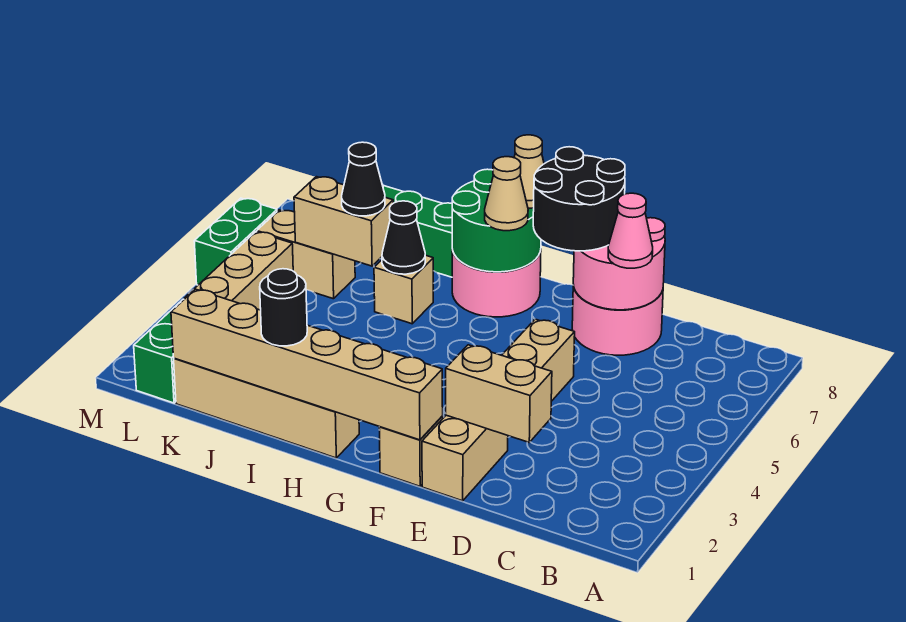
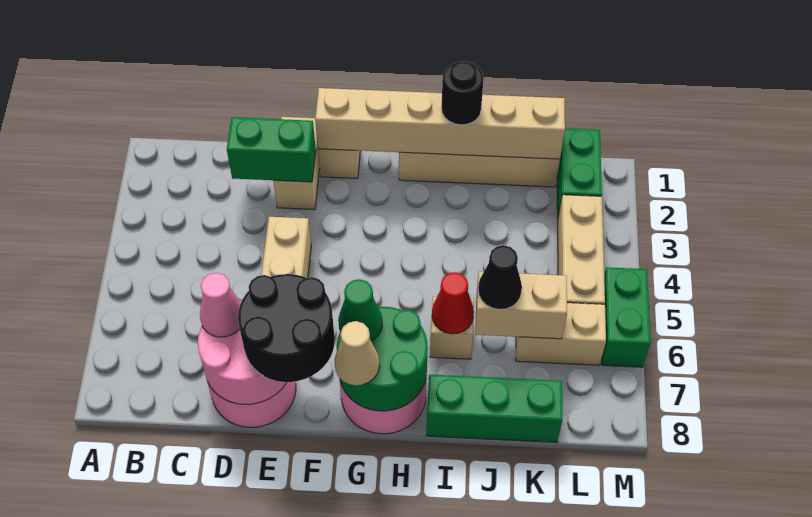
tan 1x2 brick [446,345,552,442] -> green 1x2 brick [227,117,316,182]
tan 1x1 cone [485,157,528,231] -> green 1x1 cone [338,279,382,341]
black 1x1 cone [382,201,425,274] -> red 1x1 cone [432,272,474,334]

